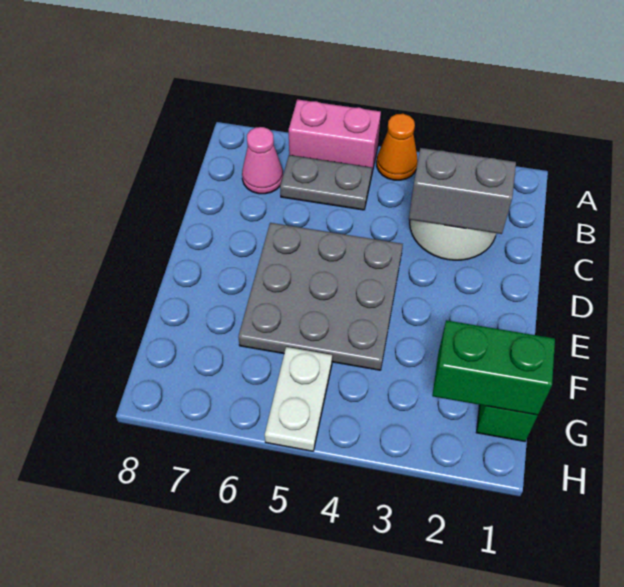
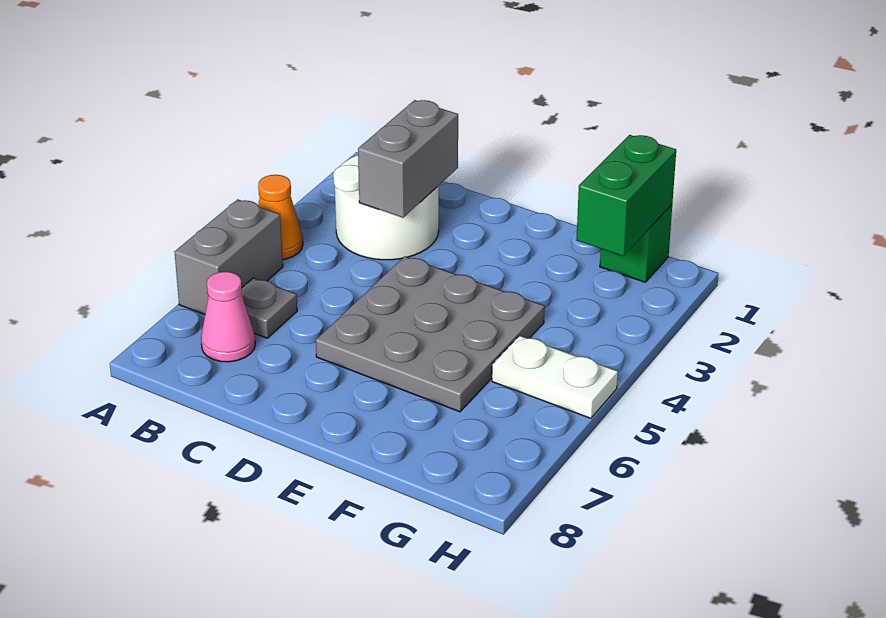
pink 1x2 brick [289,99,381,176] -> grey 1x2 brick [175,199,283,314]
grey 1x2 plate [280,155,372,210] -> grey 1x1 plate [241,278,297,338]

